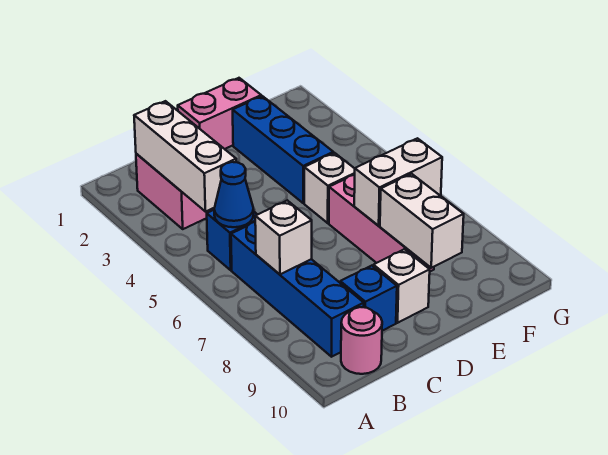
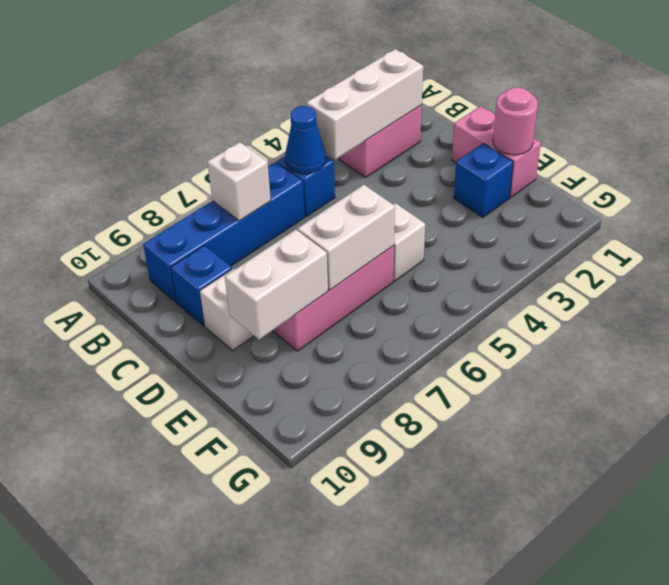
pink 1x1 round brick [341,307,382,374] -> pink 1x1 round brick moved to [493,88,538,155]
blue 1x3 brick [233,96,333,203] -> blue 1x1 brick [454,143,513,217]
white 1x2 brick [354,138,442,226] -> white 1x2 brick turned to [298,185,395,290]

